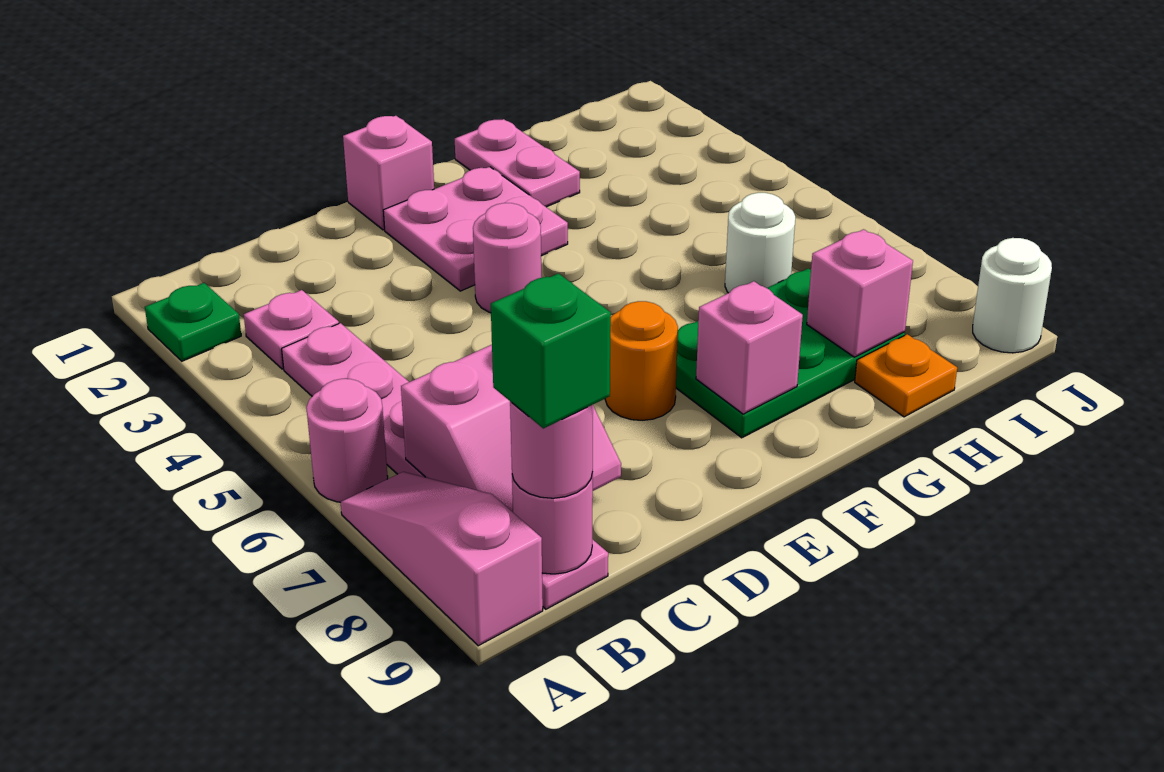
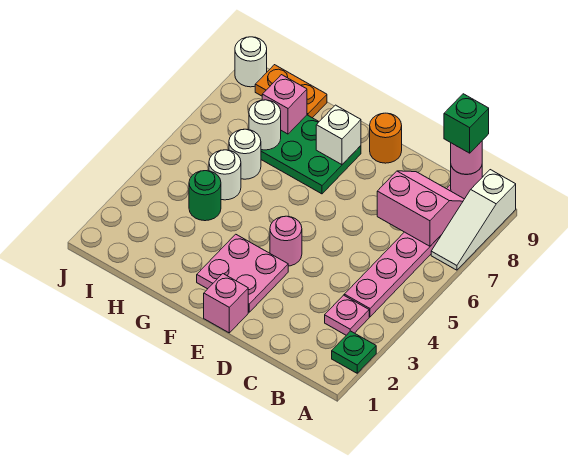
pink 1x1 round brick [306,379,388,502] -> none
pink 1x3 slope [341,472,543,646] -> white 1x3 slope [431,170,516,270]
orange 1x1 round brick [605,301,678,421] -> orange 1x1 round brick moved to [370,113,402,163]
pink 1x1 brick [696,281,803,414] -> white 1x1 brick [316,105,361,165]
pink 1x2 plate [455,119,580,207] -> none
none -> green 1x1 round brick [189,171,221,221]
none -> white 1x1 round brick [209,150,241,200]
none -> white 1x1 round brick [249,100,281,150]
orange 1x1 plate [855,334,957,417] -> orange 1x2 plate [255,65,327,118]

